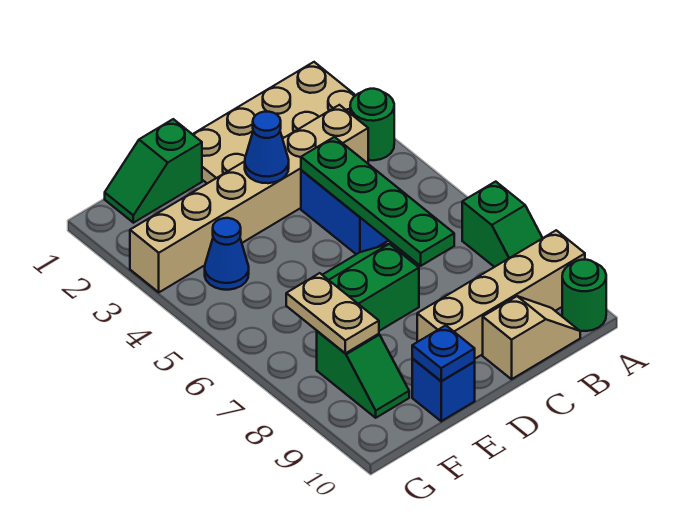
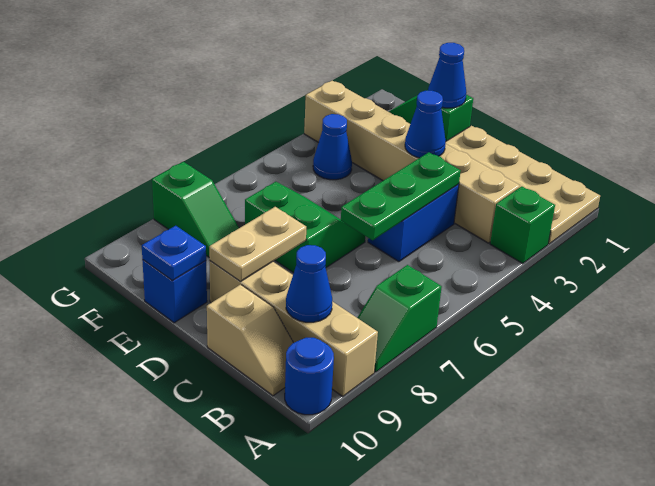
green 1x1 round brick [350,89,394,160] -> green 1x1 brick [490,186,555,264]
green 1x1 round brick [562,260,606,331] -> blue 1x1 round brick [285,338,334,415]
none -> blue 1x1 cone [286,245,332,322]
green 1x4 plate [301,137,454,266] -> green 1x3 plate [341,152,461,240]
none -> blue 1x1 cone [428,43,467,108]
tan 1x2 plate [286,273,379,353] -> tan 1x2 plate moved to [209,207,306,281]
green 1x2 slope [317,331,409,418] -> green 1x2 slope turned to [152,162,239,257]

